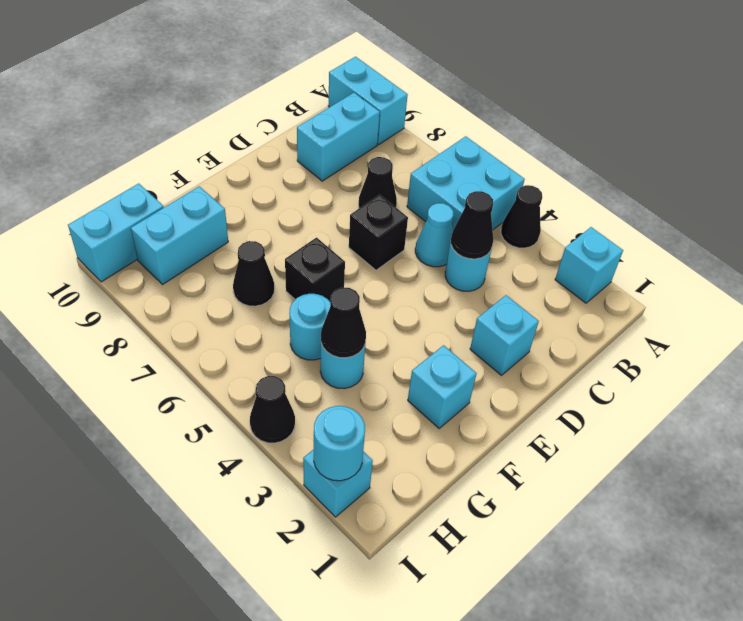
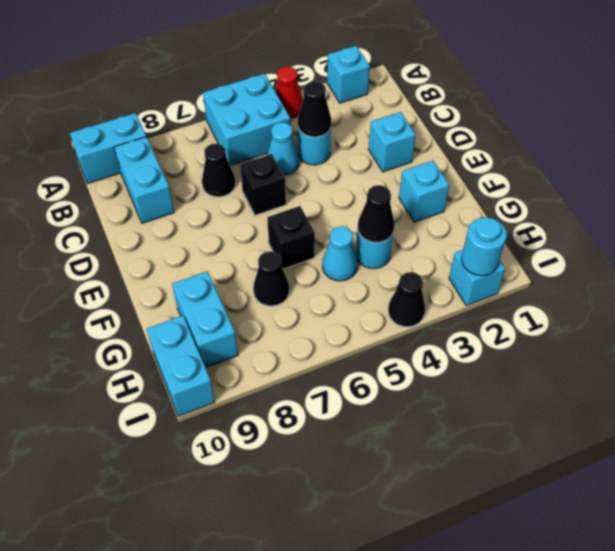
black 1x1 cone [501,185,542,248] -> red 1x1 cone [275,67,303,119]
cyan 1x1 round brick [289,294,330,360] -> cyan 1x1 cone [322,226,358,281]

